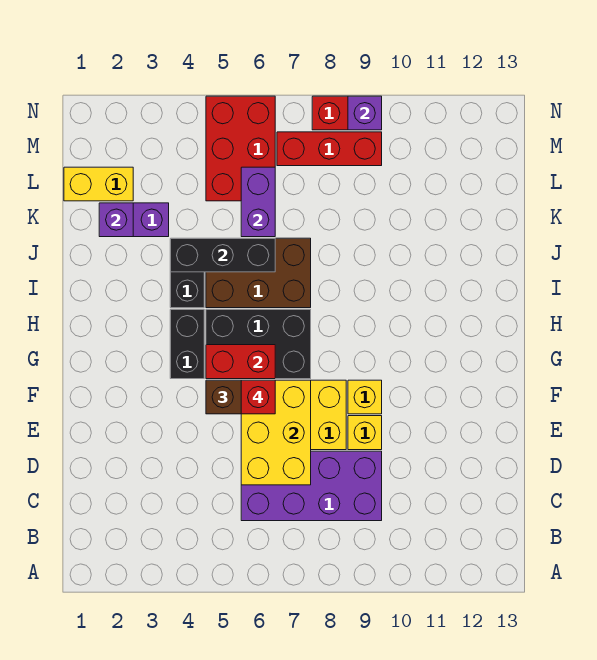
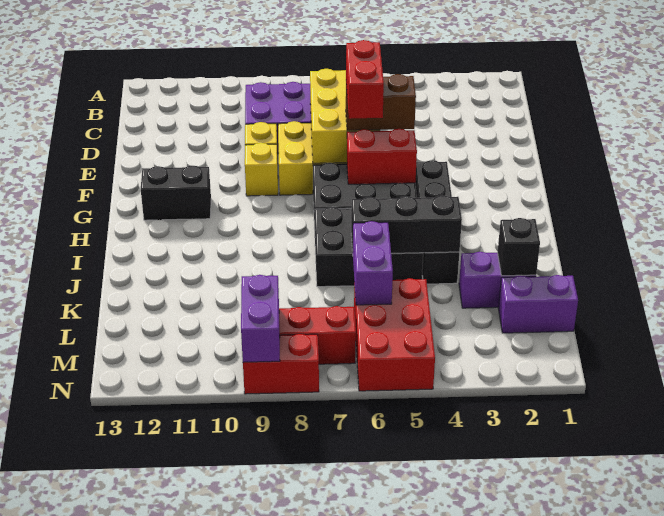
red 1x1 brick [241,380,275,414] -> red 1x2 brick [346,40,384,119]
none -> black 1x2 brick [141,166,211,220]
brown 2x3 brick [206,238,311,308] -> black 2x3 brick [315,207,423,287]
purple 1x1 brick [99,203,133,237] -> black 1x1 brick [498,218,540,276]
yellow 1x2 brick [64,167,133,201] -> purple 1x2 brick [498,275,578,333]
purple 1x1 brick [348,96,382,130] -> purple 1x2 brick [241,275,280,362]

